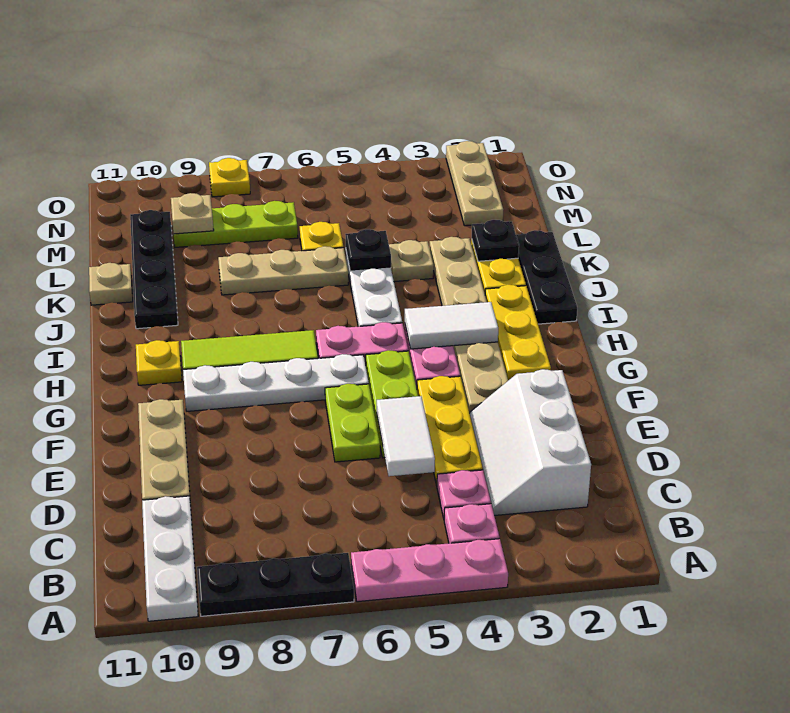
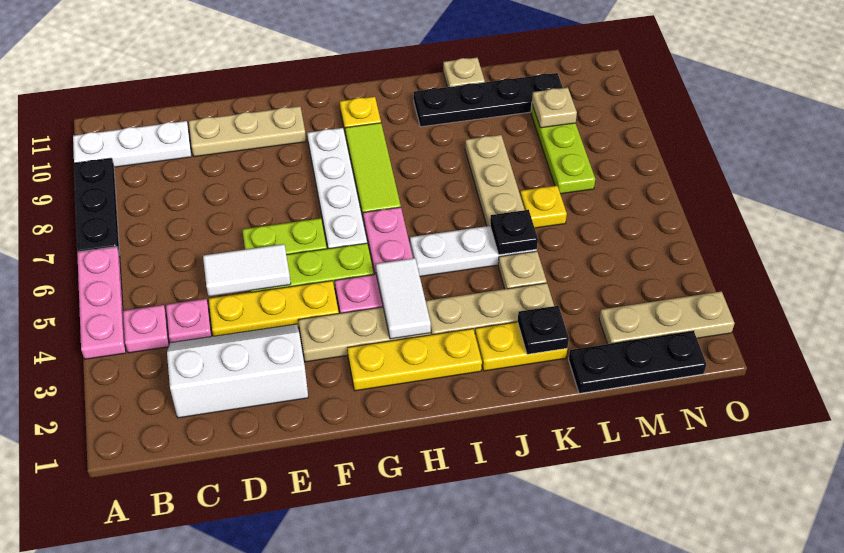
black 1x3 plate [516,230,577,324] -> black 1x3 plate moved to [569,331,706,393]
yellow 1x1 plate [209,158,250,197] -> none

